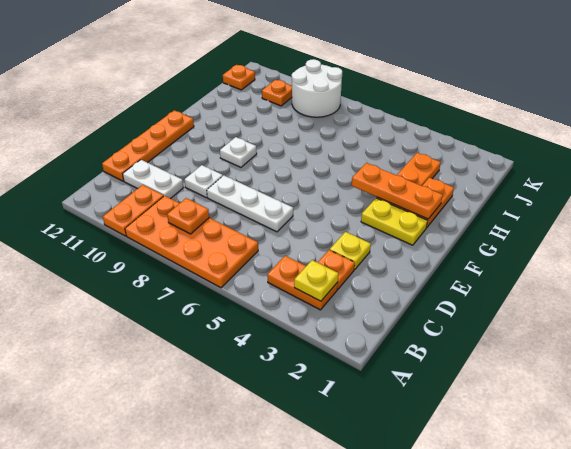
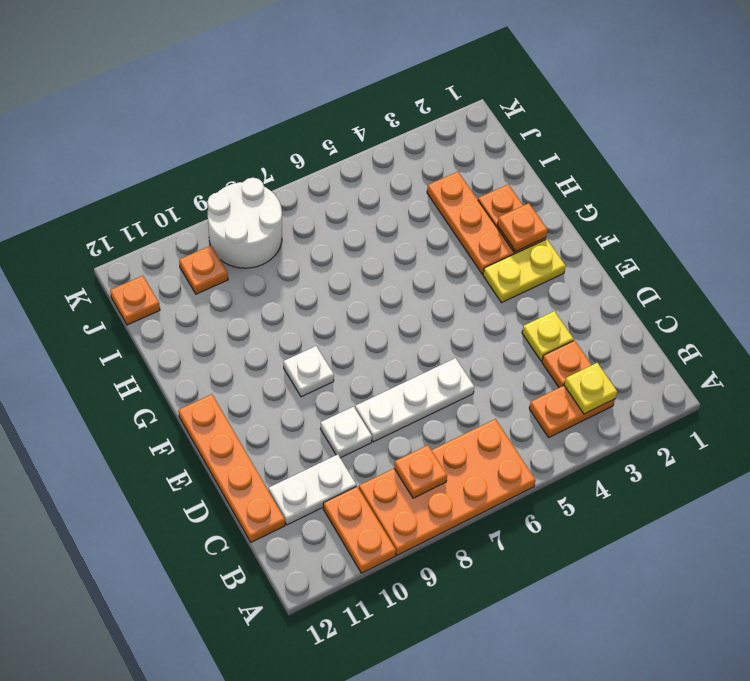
orange 1x3 plate [352,163,443,219] -> orange 1x1 plate [497,203,547,251]

